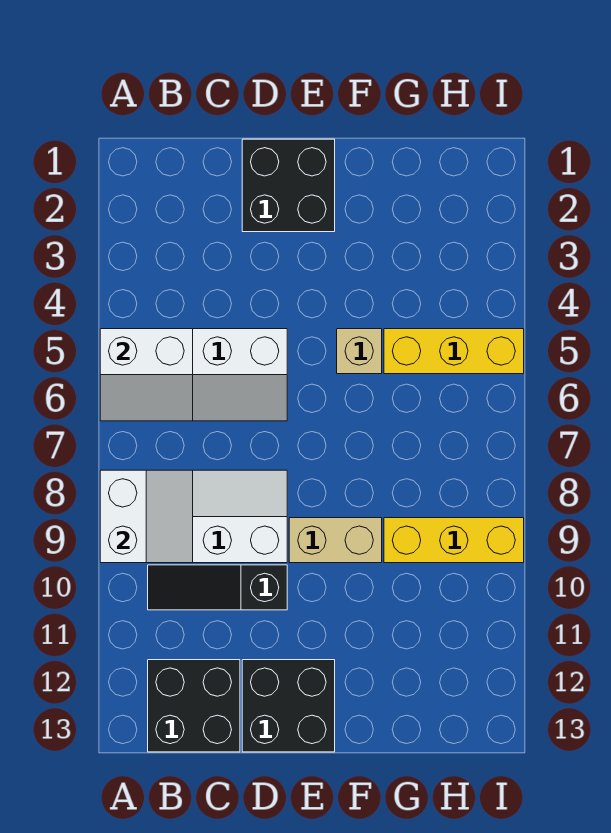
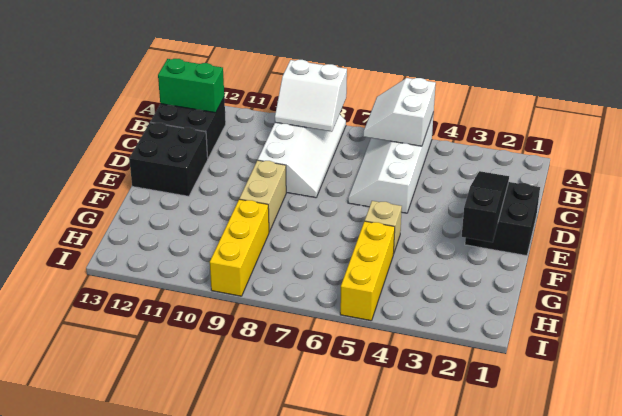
black 1x3 slope [148,565,287,610] -> black 1x3 slope moved to [462,171,509,242]
none -> green 1x2 brick [158,59,224,113]

